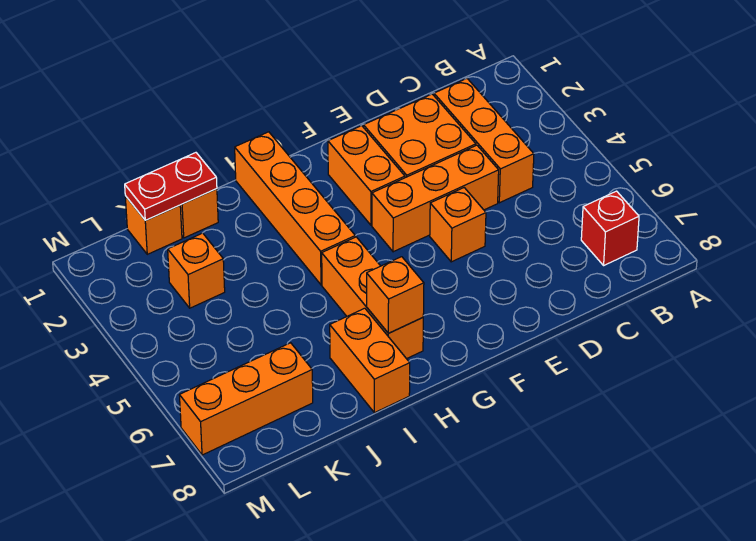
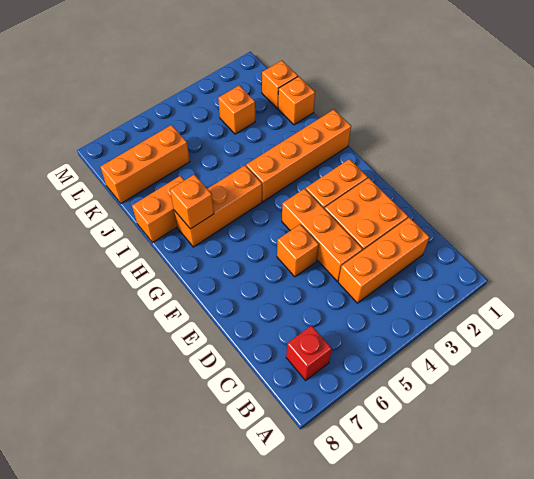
red 1x2 plate [125,153,217,220] -> none
orange 1x3 brick [179,343,313,455] -> orange 1x3 brick turned to [100,125,190,203]

